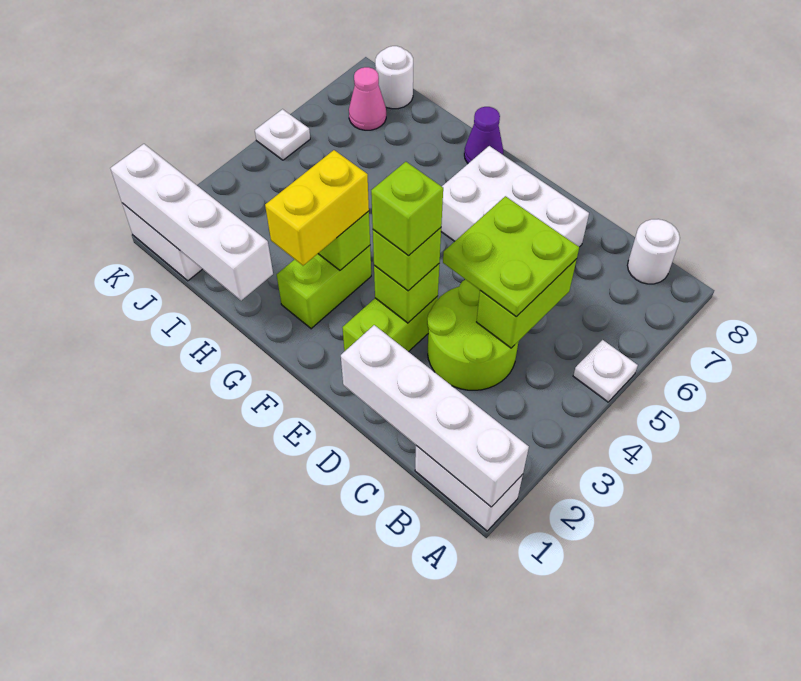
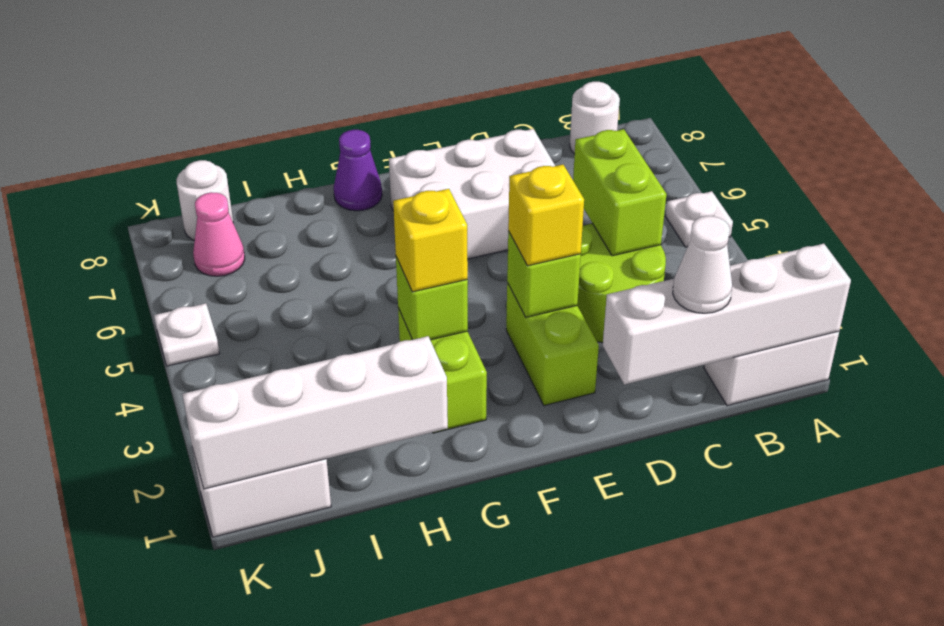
none -> white 1x1 cone [673,216,732,313]
lime 2x2 plate [443,196,579,317] -> none
lime 1x1 brick [373,228,441,291] -> yellow 1x1 brick [508,165,584,266]
lime 1x1 brick [371,162,443,256] -> none
yellow 1x2 brick [265,150,369,266] -> yellow 1x1 brick [393,189,468,292]

